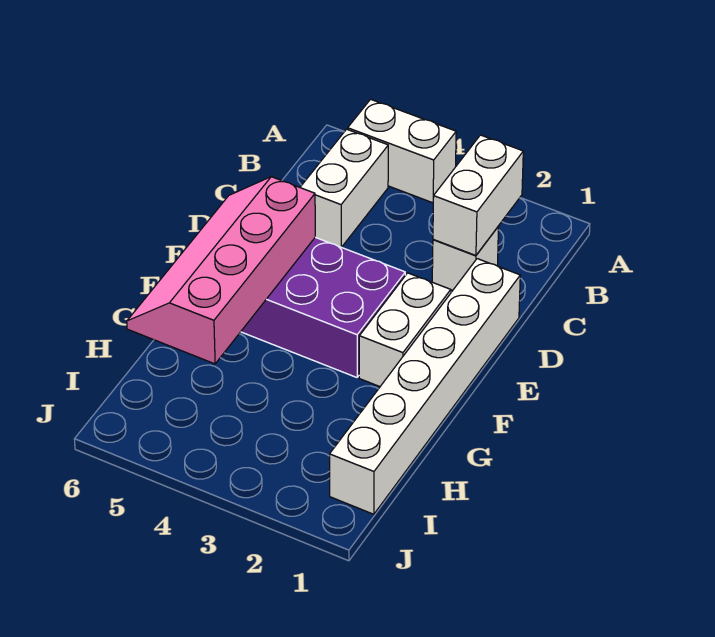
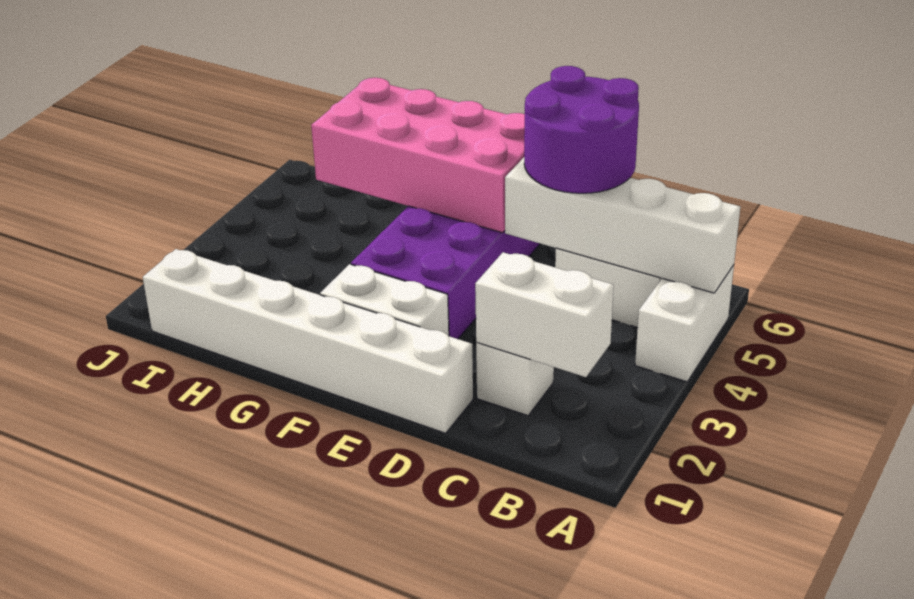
none -> white 1x4 brick [505,158,740,293]
none -> purple 2x2 round brick [524,66,639,193]
pink 2x4 slope [127,177,315,364] -> pink 2x4 brick [311,78,525,233]

